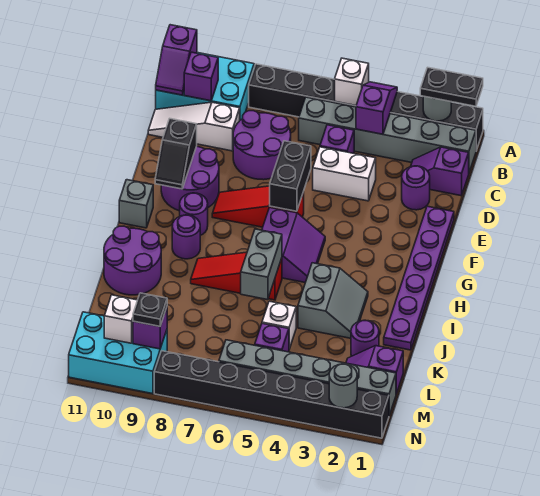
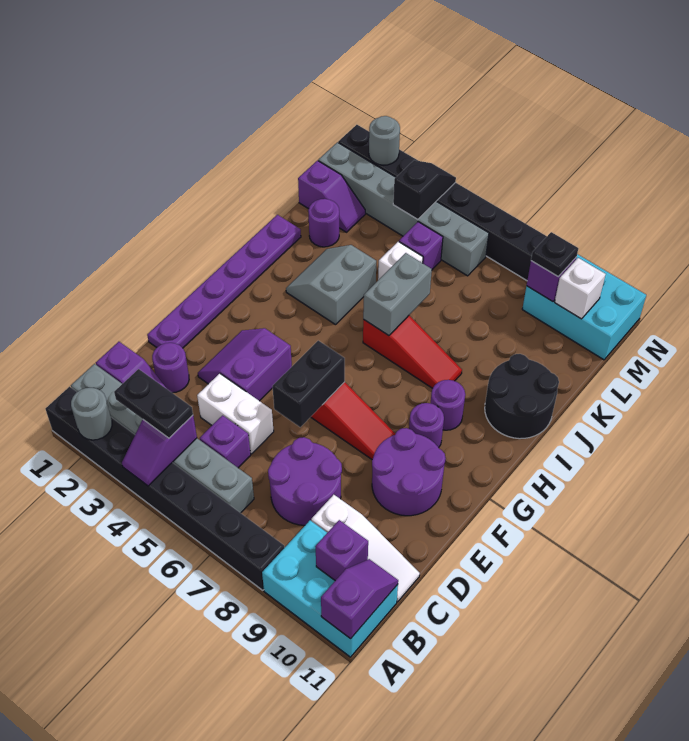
black 1x2 plate [420,67,483,106] -> black 1x2 plate moved to [114,369,193,438]
white 1x1 brick [335,58,369,106] -> none
black 1x2 slope [155,119,197,189] -> black 1x2 slope moved to [393,160,456,219]
purple 2x2 slope [262,208,325,283] -> purple 2x2 slope moved to [198,328,292,401]
grey 1x1 brick [119,180,153,228] -> none
purple 2x2 round brick [104,226,161,295] -> black 2x2 round brick [485,354,559,439]

